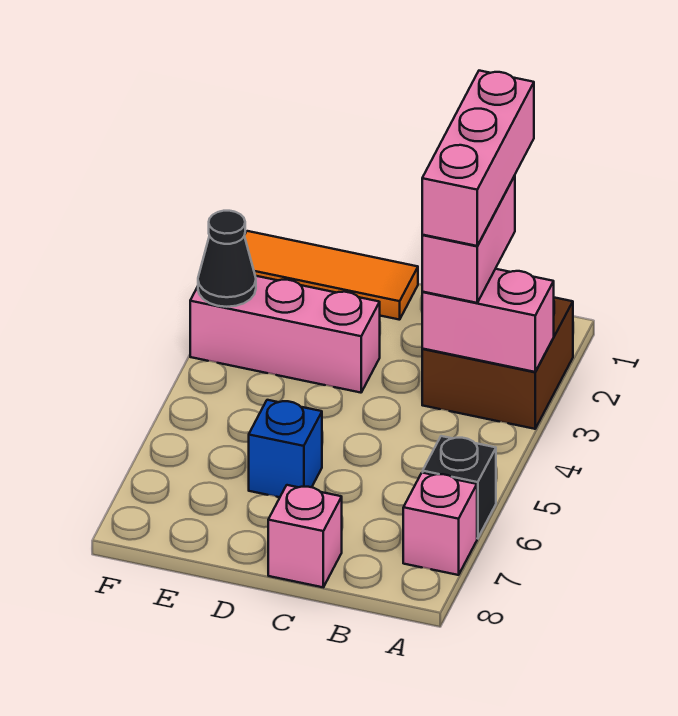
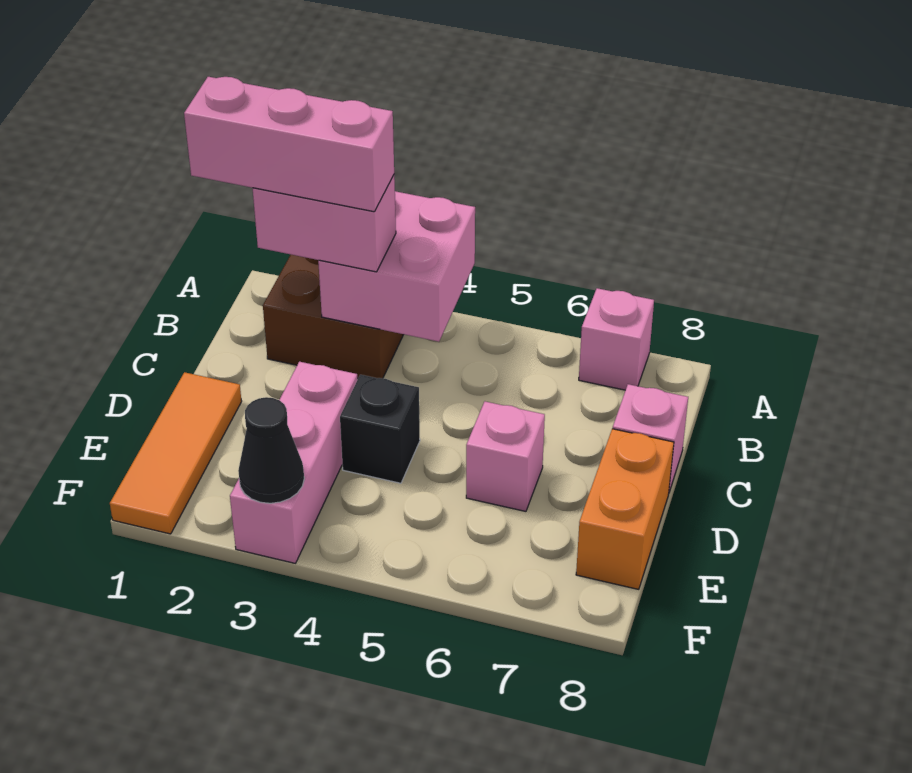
pink 1x2 brick [422,269,554,372] -> pink 2x2 brick [318,191,475,342]
black 1x1 brick [423,436,496,539] -> black 1x1 brick moved to [340,375,420,483]
blue 1x1 brick [249,400,322,497] -> pink 1x1 brick [466,402,545,511]
none -> orange 1x2 brick [576,429,674,589]

